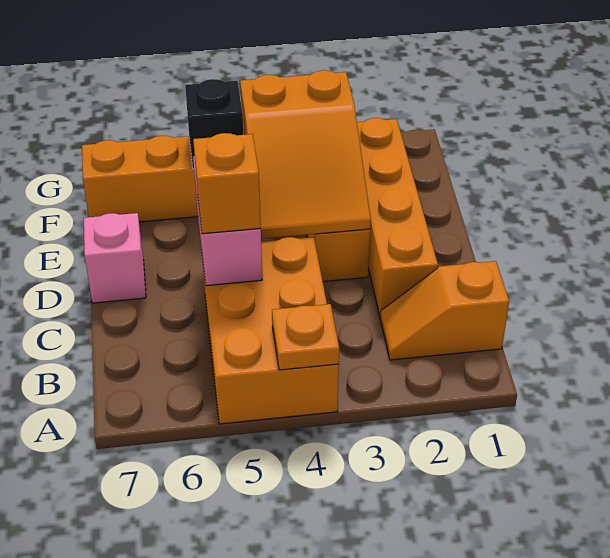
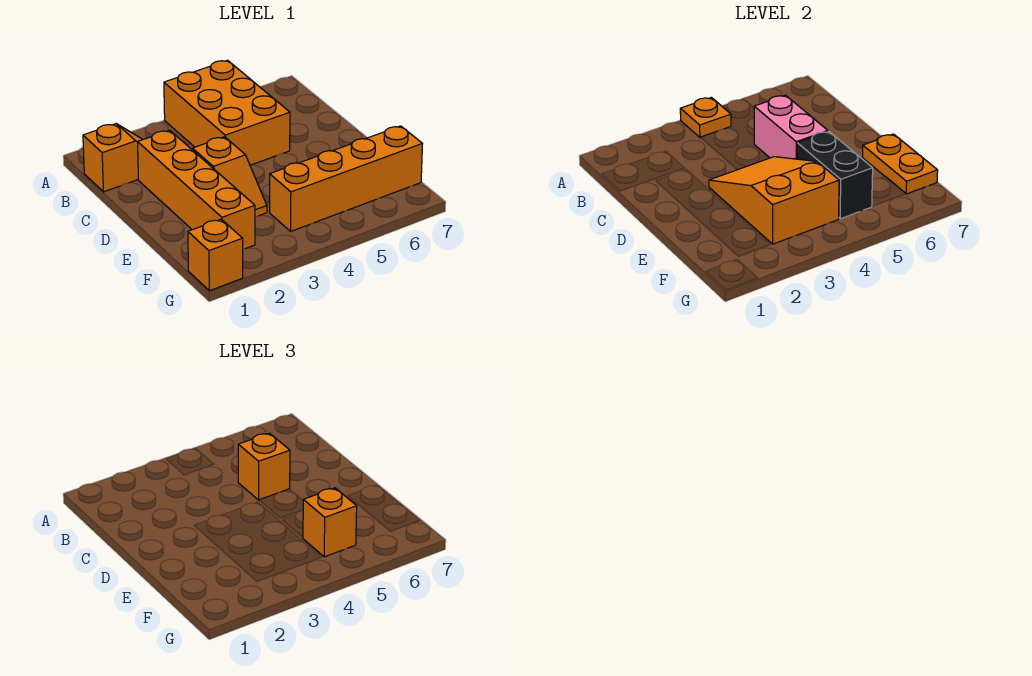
pink 1x1 brick [84,213,146,303] -> none
none -> orange 1x2 plate [863,134,938,194]
black 1x1 brick [185,79,244,169] -> black 1x2 brick [797,131,873,219]
none -> orange 1x1 brick [303,488,357,557]
none -> orange 1x1 brick [188,219,243,291]

